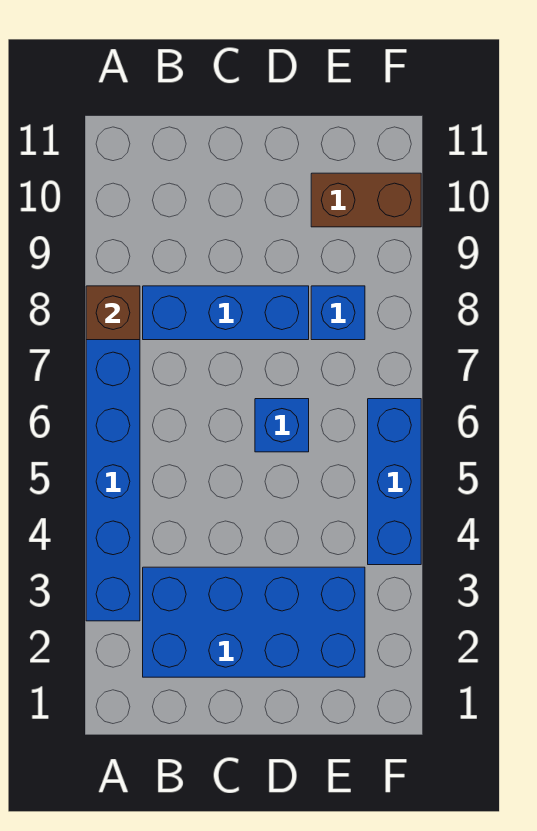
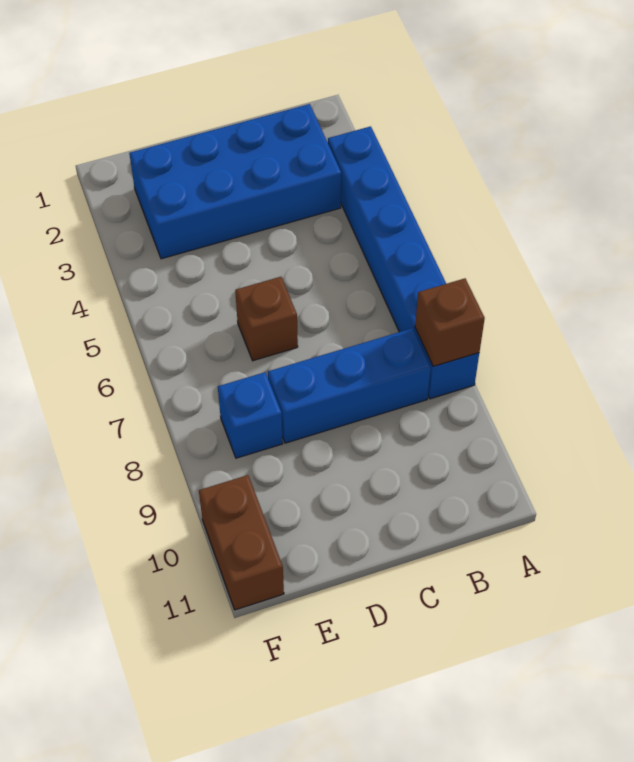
blue 1x1 brick [255,399,309,452] -> brown 1x1 brick [235,277,298,361]
brown 1x2 brick [311,173,421,227] -> brown 1x2 brick turned to [199,475,284,610]
blue 1x3 brick [368,399,421,565] -> none

